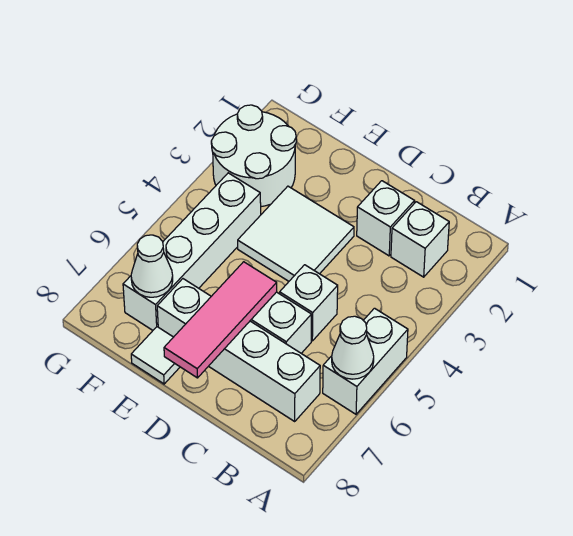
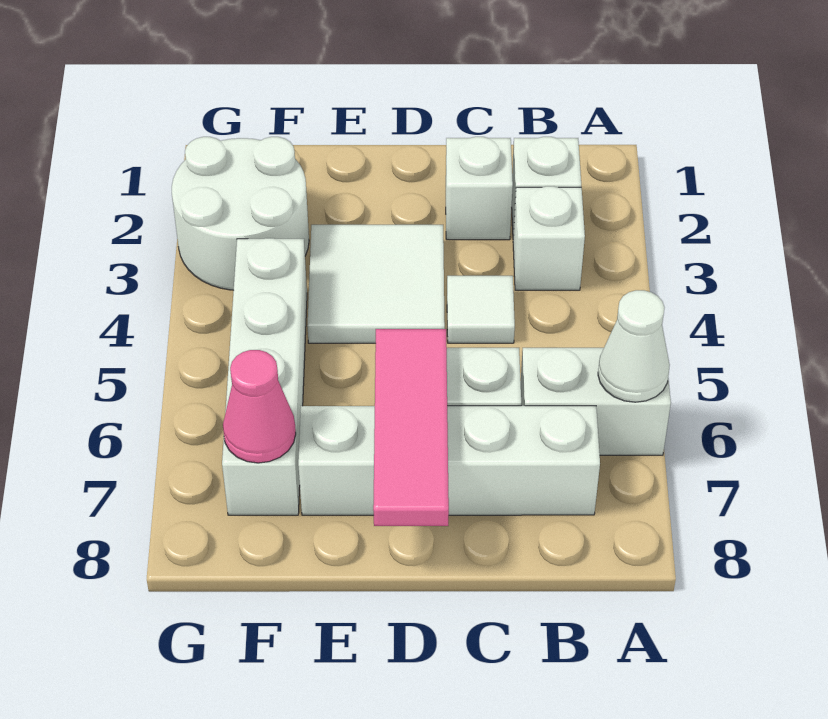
white 1x2 brick [323,308,408,414] -> white 1x2 brick turned to [521,348,671,455]
white 1x1 brick [280,265,338,341] -> white 1x1 brick moved to [513,186,585,290]
white 1x1 tile [131,327,180,384] -> white 1x1 tile moved to [447,276,515,343]
white 1x1 cone [131,235,173,297] -> pink 1x1 cone [223,350,296,463]

